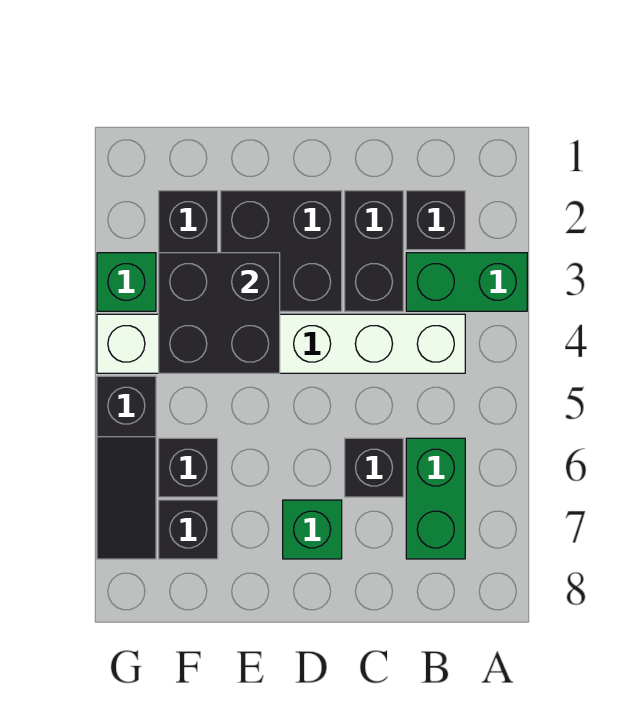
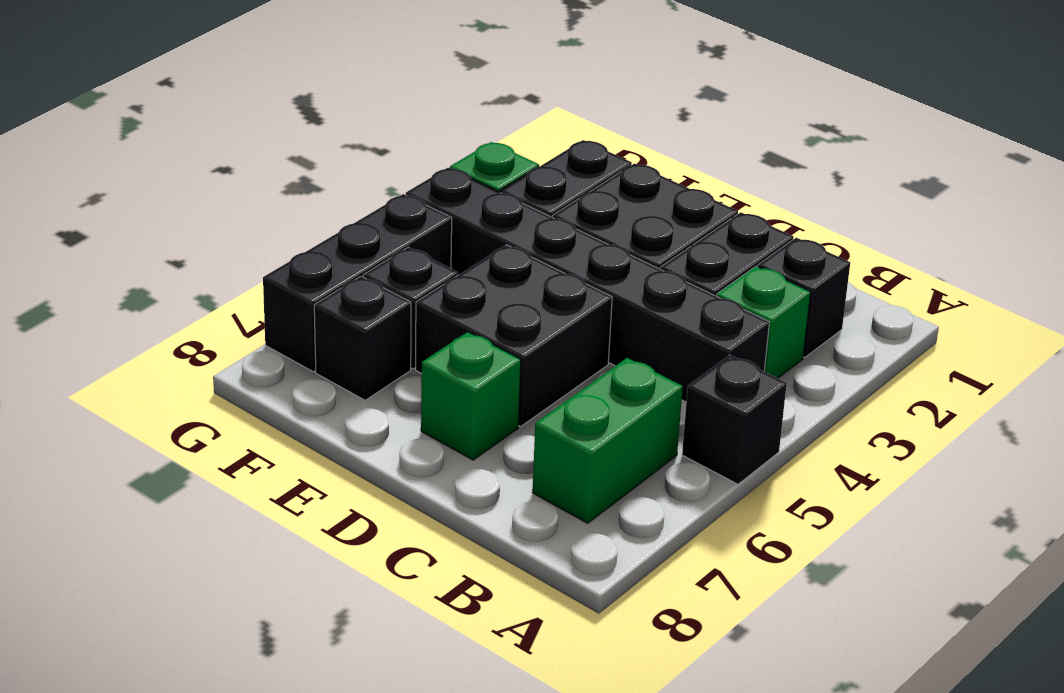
green 1x2 brick [406,253,527,311] -> green 1x1 brick [716,266,811,378]
white 1x6 brick [97,314,465,373] -> black 1x6 brick [406,168,769,402]
black 1x1 brick [345,438,403,497] -> black 1x1 brick moved to [682,355,787,484]
black 2x2 brick [159,253,280,373] -> black 2x2 brick moved to [416,245,612,427]
black 1x3 slope [97,376,156,559] -> black 1x3 brick [263,194,452,372]

